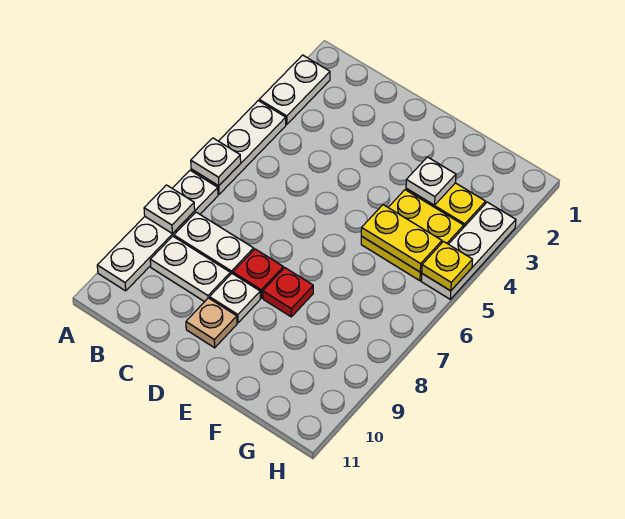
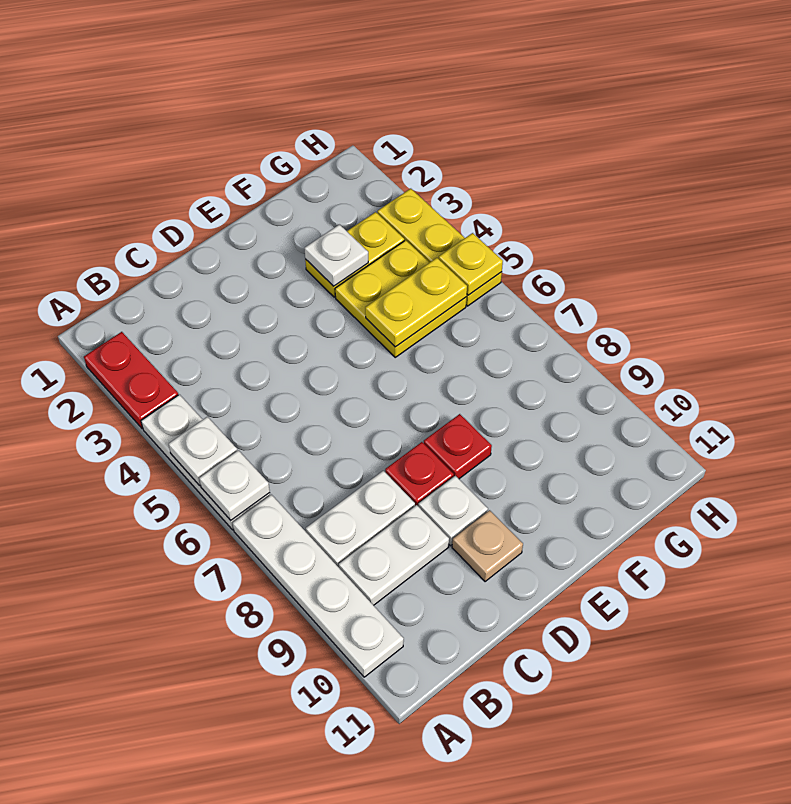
white 1x2 plate [259,55,330,124] -> red 1x2 plate [84,332,178,429]
white 1x1 plate [144,185,195,234] -> white 1x1 plate moved to [169,417,237,486]
white 1x3 plate [421,202,516,299] -> yellow 1x3 plate [377,189,502,306]

